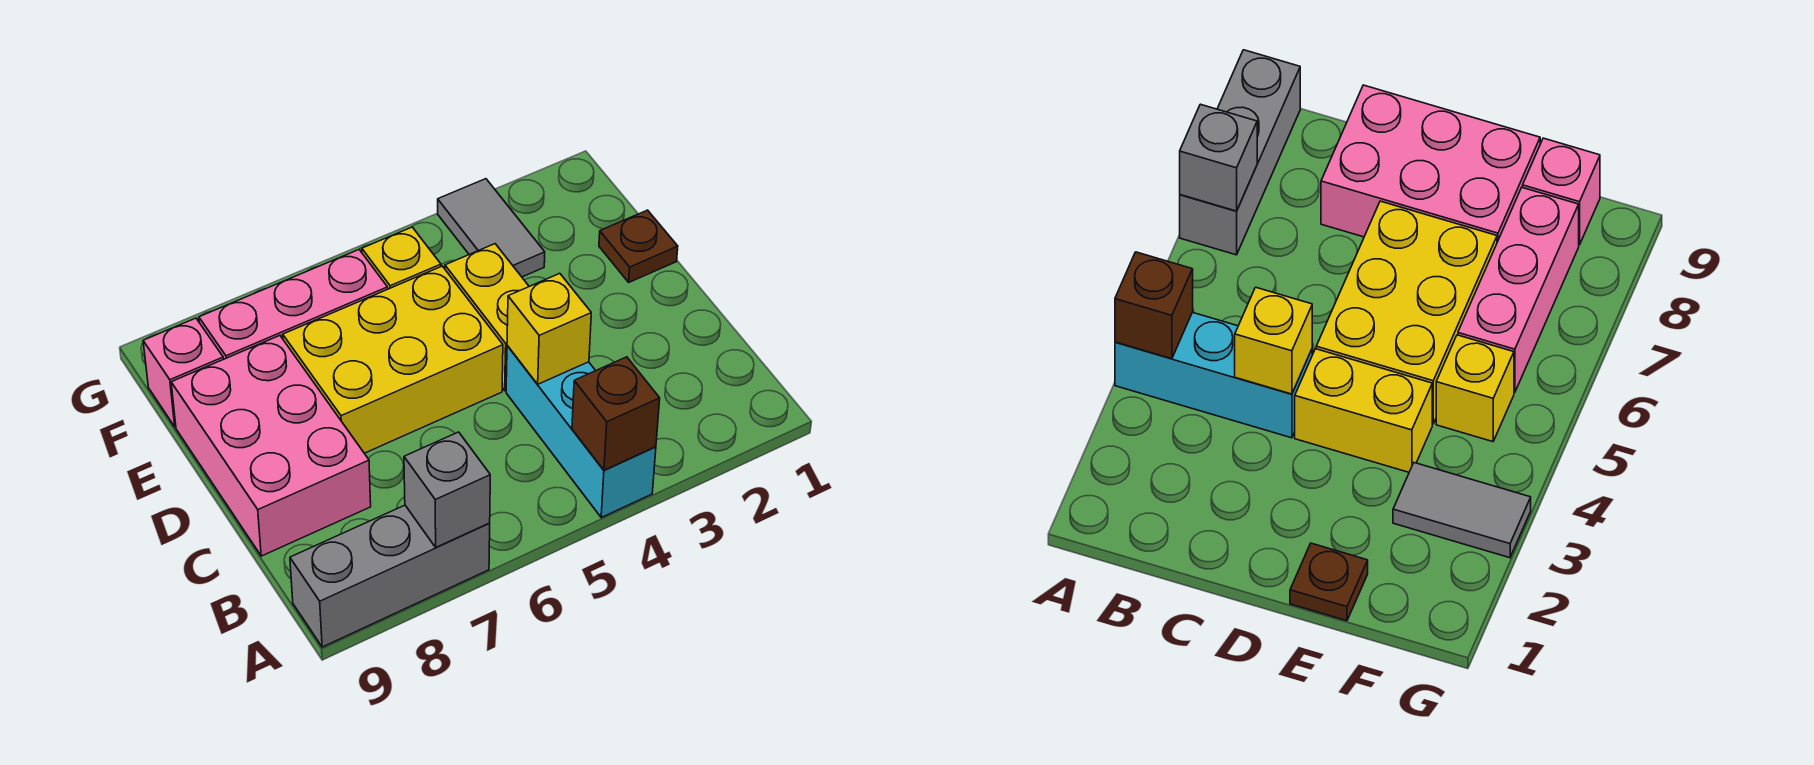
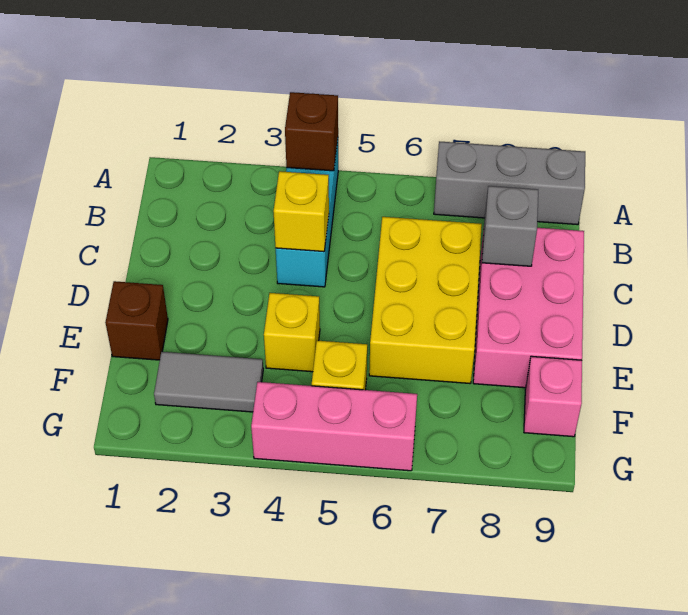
grey 1x1 brick [404,432,490,547] -> grey 1x1 brick moved to [482,186,538,266]
yellow 1x2 brick [445,244,529,391] -> yellow 1x1 brick [264,293,320,372]
yellow 2x3 brick [283,266,503,453] -> yellow 2x3 brick turned to [369,217,482,383]
brown 1x1 plate [599,210,678,282] -> brown 1x1 brick [105,281,168,360]
grey 1x2 tile [438,179,545,277] -> grey 1x2 tile turned to [154,352,263,412]
pink 1x3 brick [199,250,388,359] -> pink 1x3 brick moved to [251,382,417,471]

